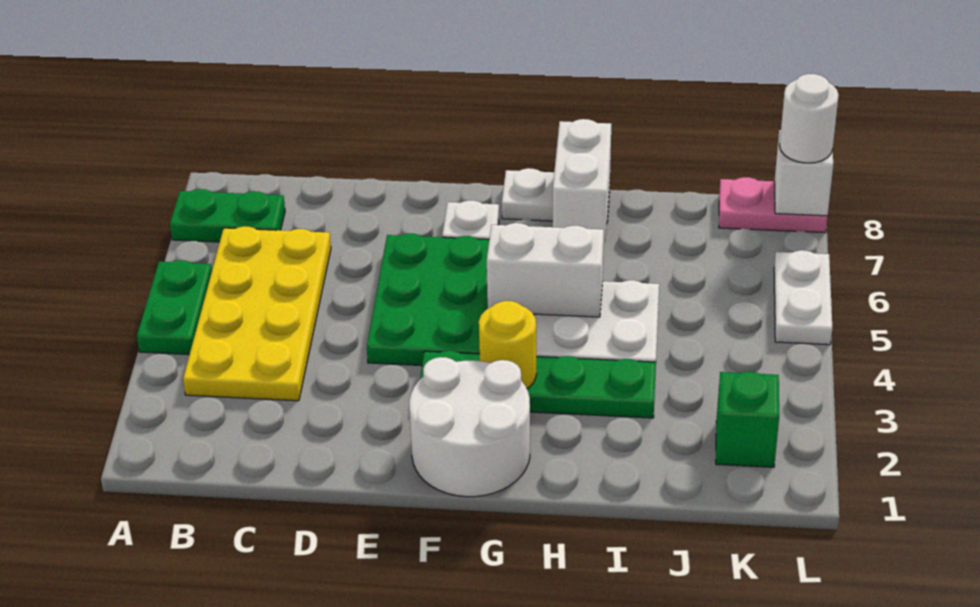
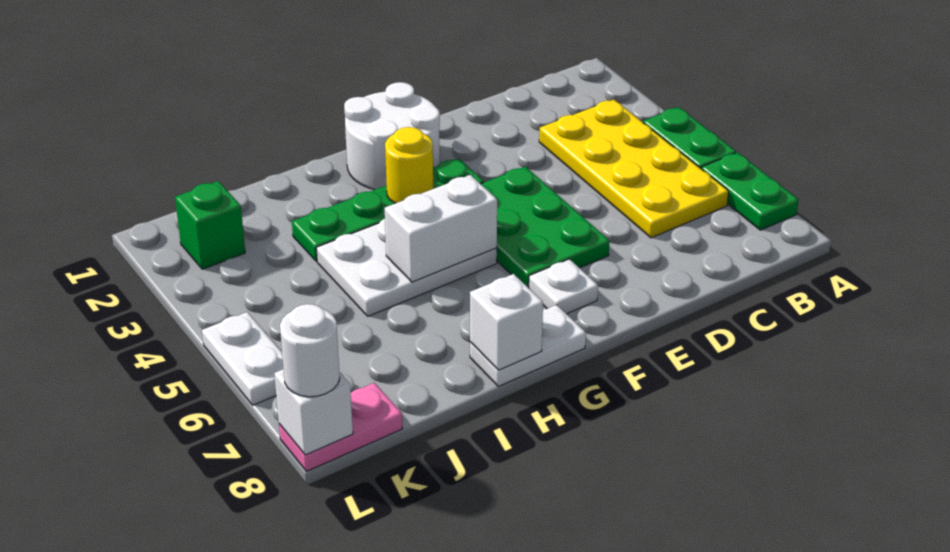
green 1x2 plate [170,189,285,242] -> green 1x2 plate turned to [701,152,798,230]
white 1x2 brick [553,119,611,242] -> white 1x1 brick [470,274,543,370]

